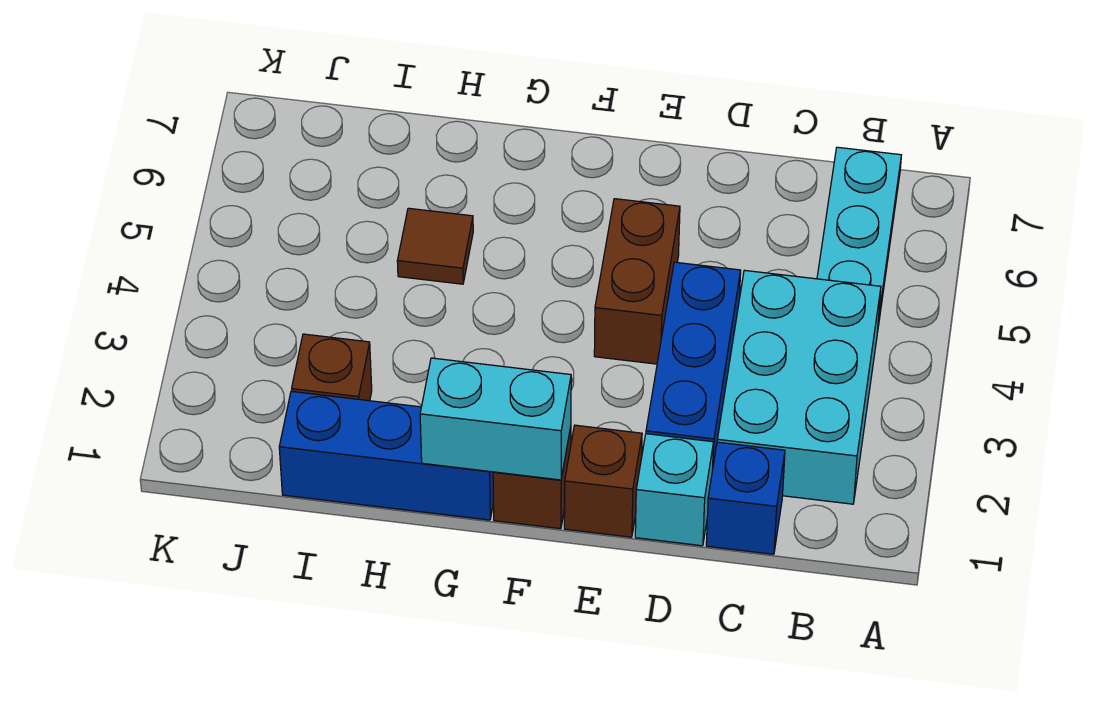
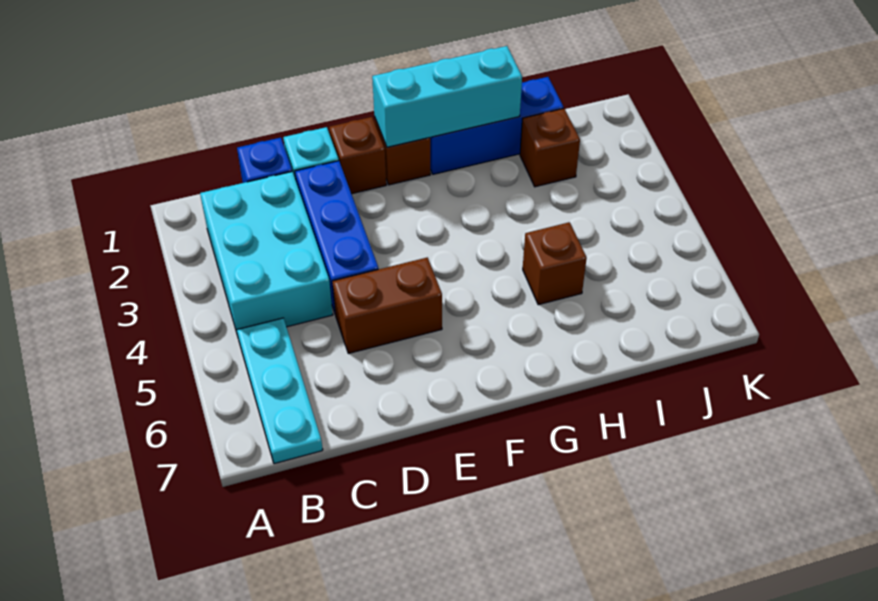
brown 1x2 brick [594,199,680,364] -> brown 1x2 brick turned to [332,257,442,353]
cyan 1x2 brick [420,358,571,480] -> cyan 1x3 brick [372,46,522,147]
brown 1x1 tile [397,208,473,284] -> brown 1x1 brick [523,222,587,305]

